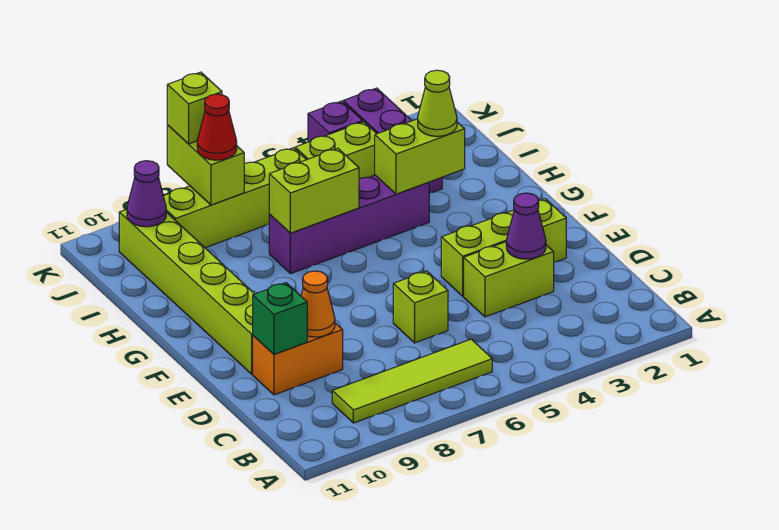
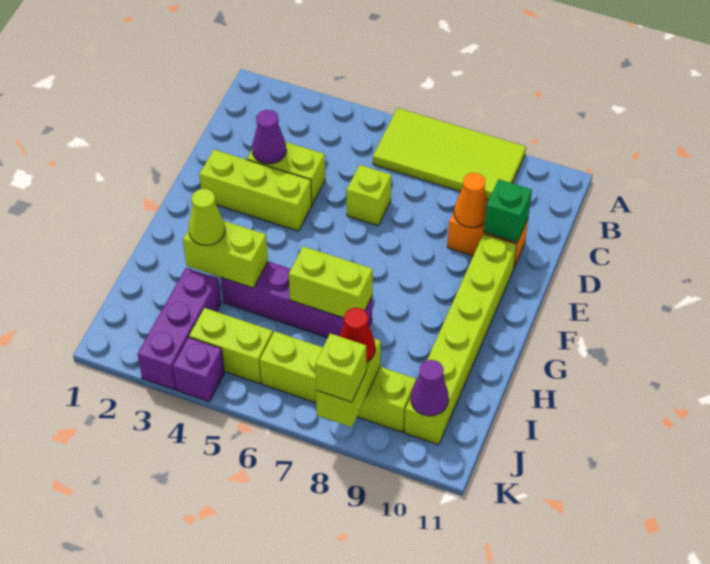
lime 1x4 tile [332,339,492,423] -> lime 2x4 tile [373,108,526,200]

